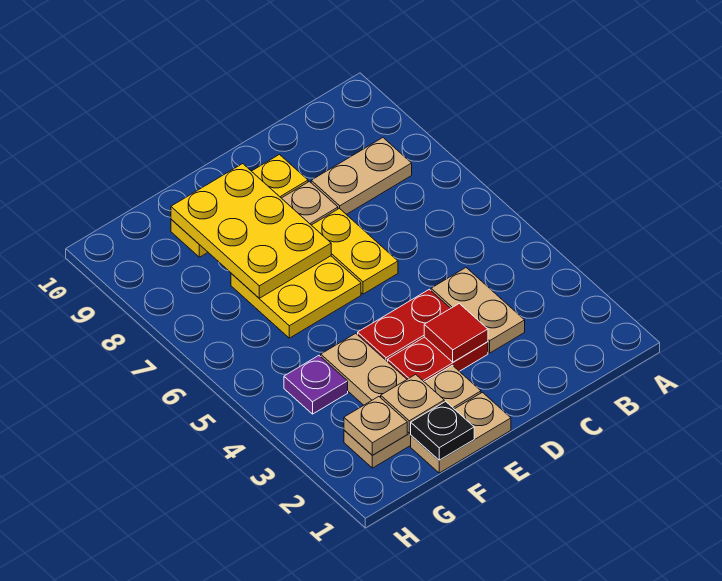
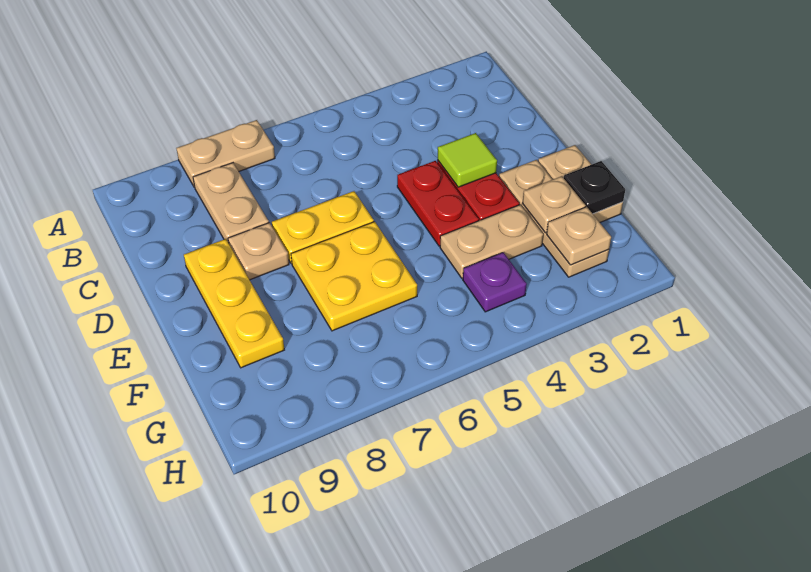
tan 1x2 plate [431,268,525,353] -> tan 1x2 plate moved to [176,120,275,187]
red 1x1 tile [424,304,488,362] -> lime 1x1 tile [438,133,497,187]
yellow 2x3 plate [171,164,331,298] -> none

